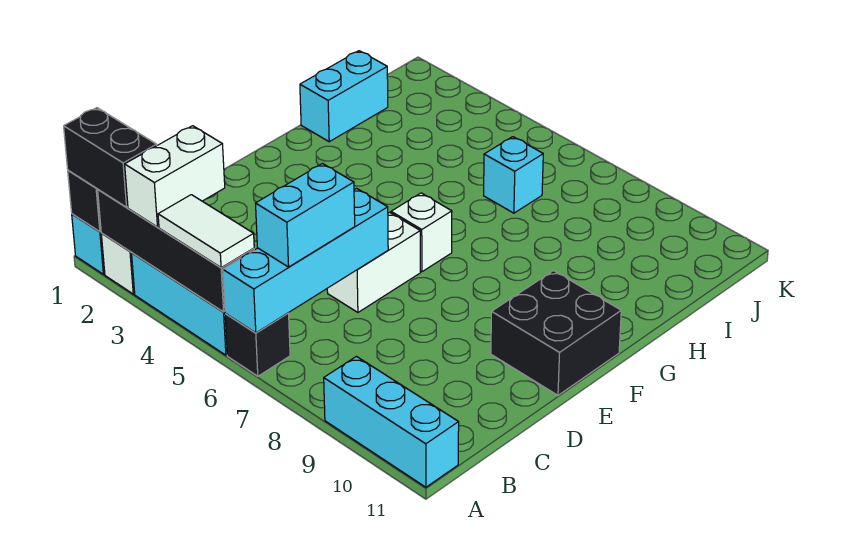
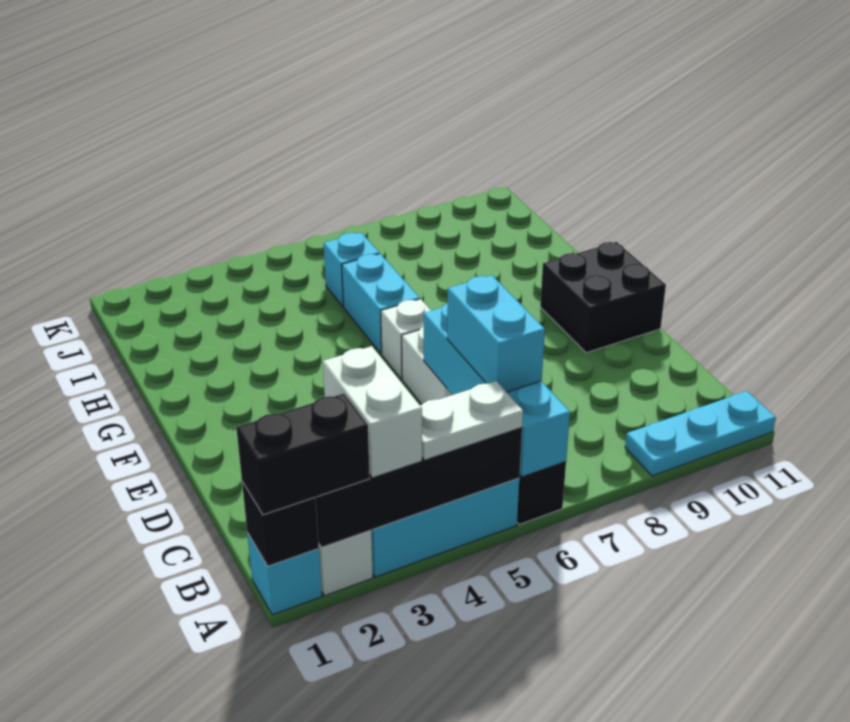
white 1x2 tile [158,195,254,268] -> white 1x2 plate [420,381,523,460]
cyan 1x3 brick [324,357,459,487] -> cyan 1x3 plate [625,391,776,476]
cyan 1x2 brick [300,51,388,142] -> cyan 1x2 brick moved to [342,254,420,354]

